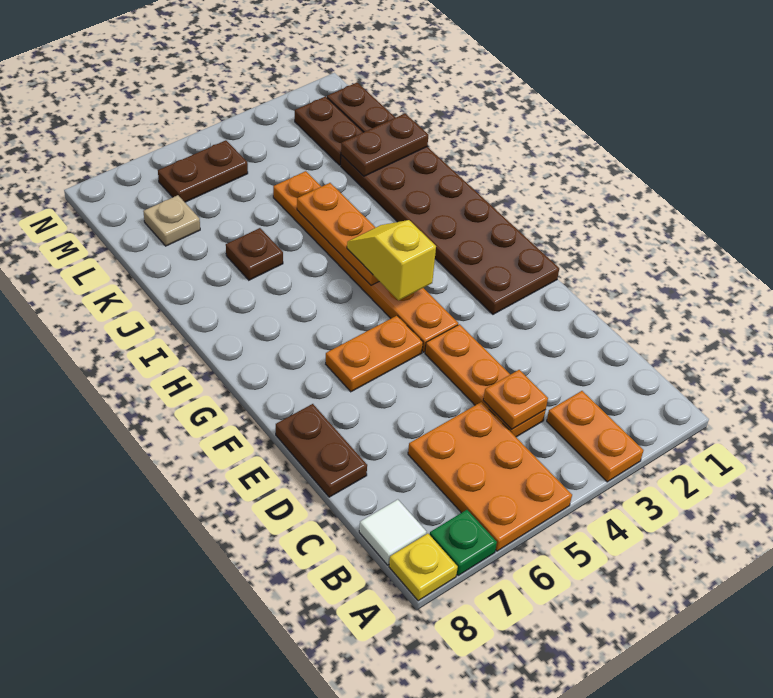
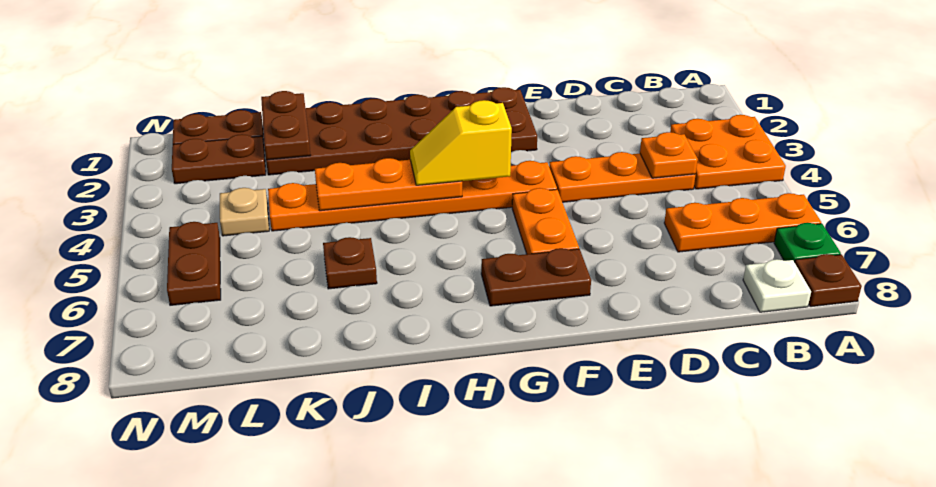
orange 1x2 plate [547,391,643,482] -> orange 2x2 plate [670,115,786,189]
orange 2x3 plate [408,402,572,551] -> orange 1x3 plate [664,193,821,252]
yellow 1x1 plate [389,533,458,601] -> brown 1x1 plate [795,254,862,307]
white 1x1 tile [359,499,426,565] -> white 1x1 plate [743,259,811,312]
brown 1x2 plate [276,404,367,497] -> brown 1x2 plate moved to [481,248,591,306]
tan 1x1 plate [143,195,200,246] -> tan 1x1 plate moved to [220,188,269,236]

